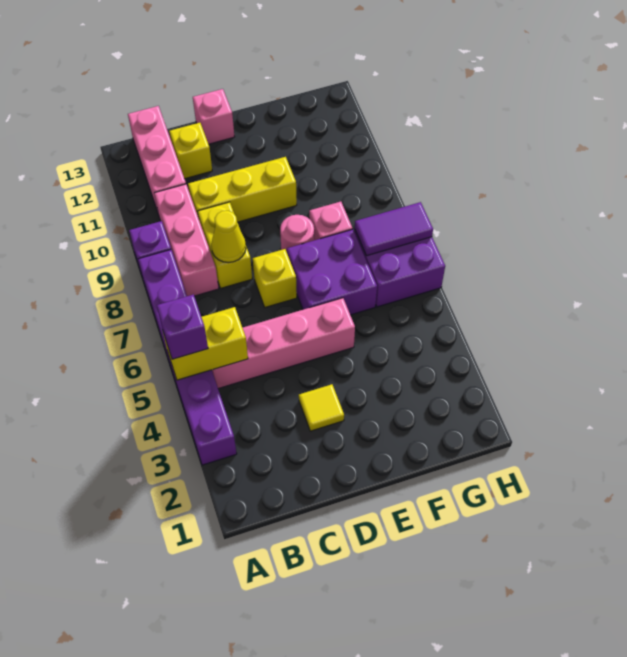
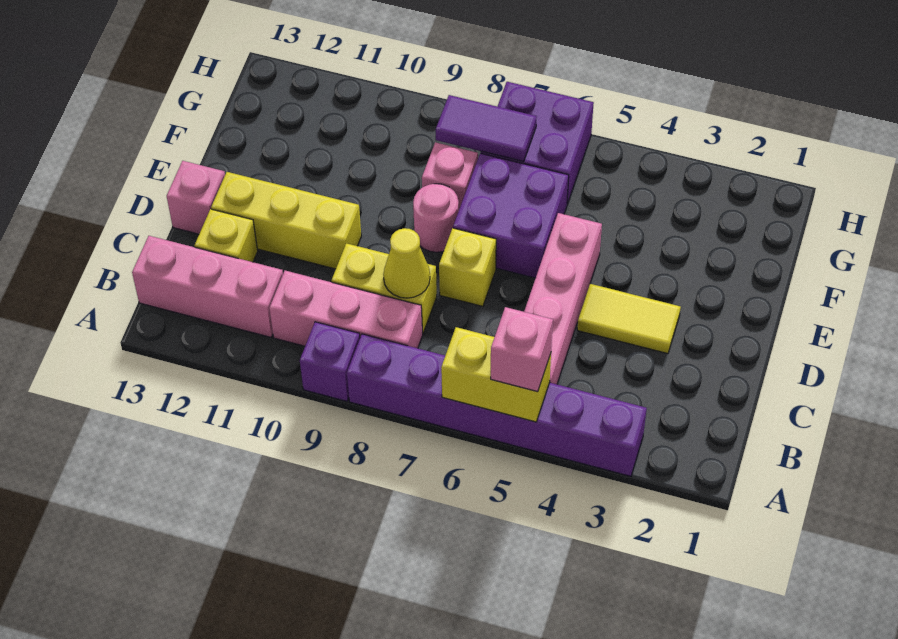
yellow 1x2 brick [163,307,248,380] -> yellow 1x2 brick turned to [441,327,551,422]
purple 1x1 brick [157,294,208,359] -> pink 1x1 brick [491,307,553,392]
yellow 1x3 brick [188,157,297,222] -> yellow 1x3 brick turned to [211,172,361,269]
yellow 1x1 tile [299,384,344,431] -> yellow 1x2 tile [577,284,681,354]
purple 1x2 tile [355,202,433,256] -> purple 1x2 tile turned to [436,95,537,162]

